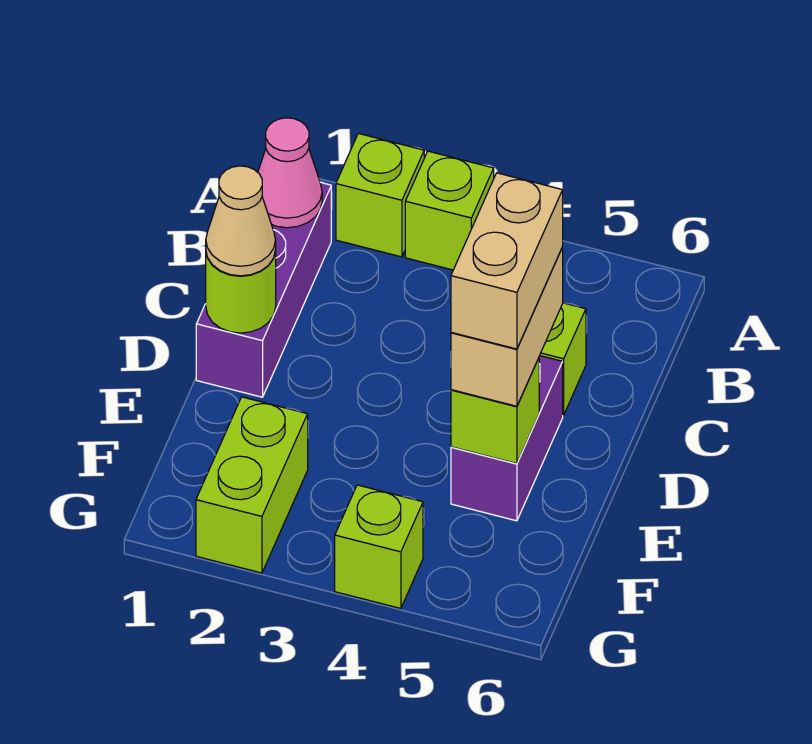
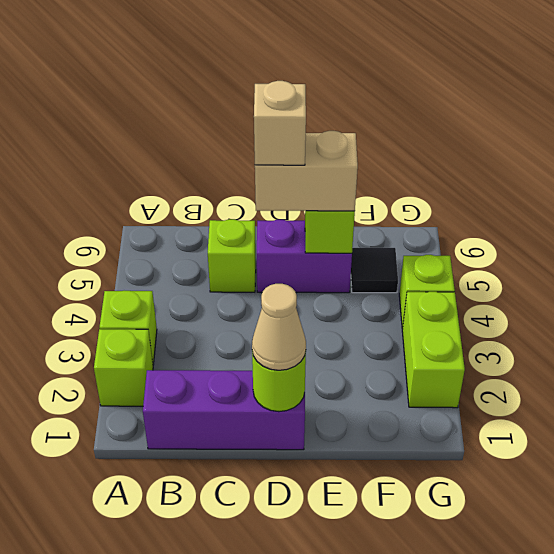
pink 1x1 cone [258,118,322,228] -> none
tan 1x2 brick [451,173,563,349] -> tan 1x1 brick [254,81,306,165]
lime 1x2 brick [196,397,308,573] -> lime 1x2 brick turned to [402,292,465,408]
none -> black 1x1 tile [351,248,398,293]

